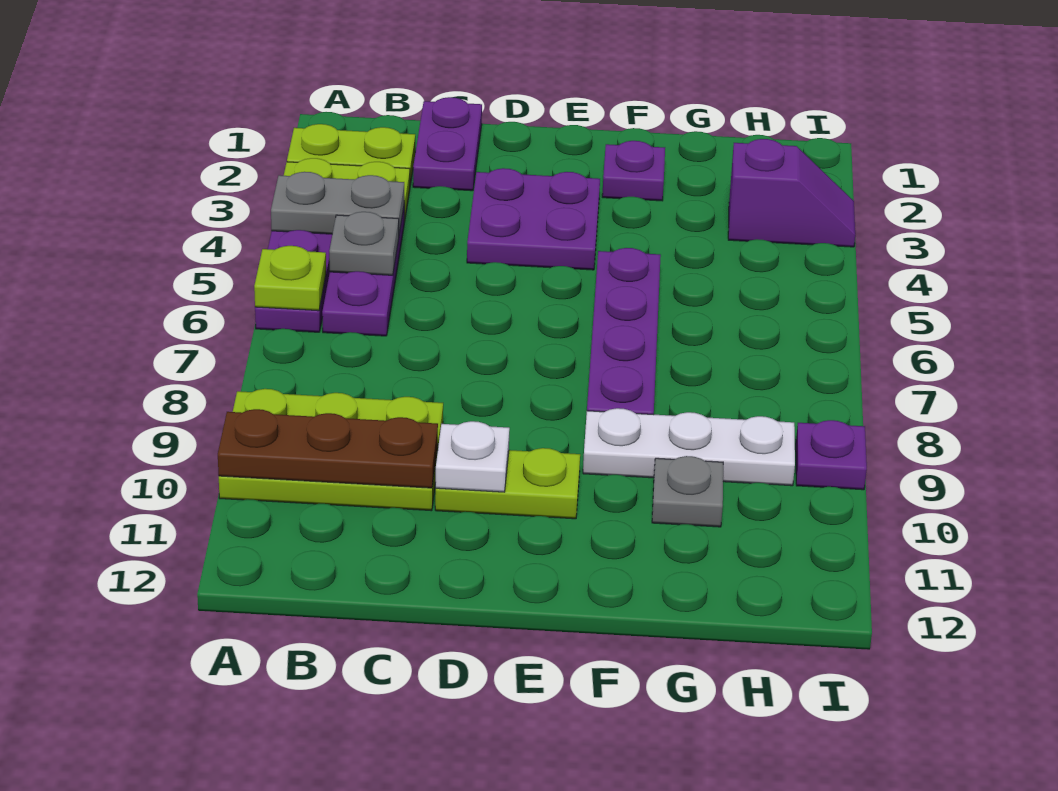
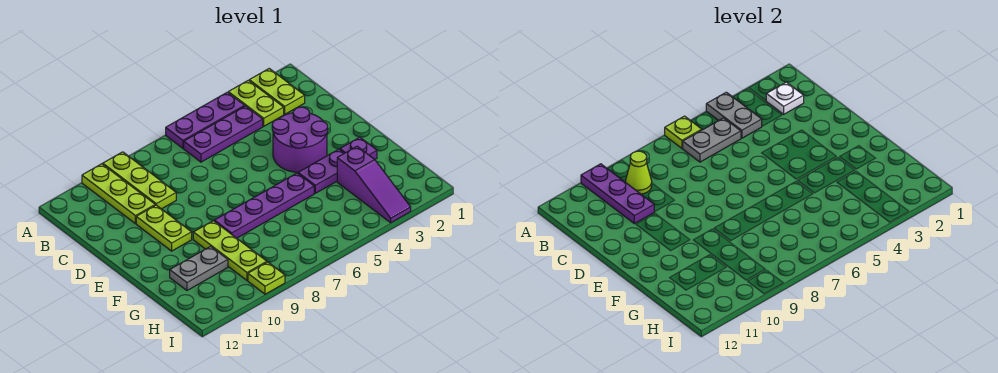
brown 1x3 plate [218,409,438,488] -> purple 1x3 plate [581,164,654,224]
grey 1x1 plate [329,212,399,275] -> grey 1x2 plate [683,118,741,162]
none -> lime 1x1 cone [626,151,652,194]
purple 1x2 plate [413,97,482,191] -> purple 1x2 plate moved to [298,149,344,193]
purple 2x2 plate [467,168,600,270] -> purple 2x2 round brick [272,107,328,172]
white 1x1 plate [436,421,510,492] -> white 1x1 plate moved to [766,82,804,114]
white 1x3 plate [583,408,795,486] -> lime 1x3 plate [193,221,267,280]
grey 1x1 plate [652,456,723,527] -> grey 1x2 plate [170,246,228,290]
purple 1x2 slope [728,139,855,247] -> purple 1x3 slope [337,146,411,223]
purple 1x1 plate [796,420,867,490] -> lime 1x1 plate [248,262,285,294]

